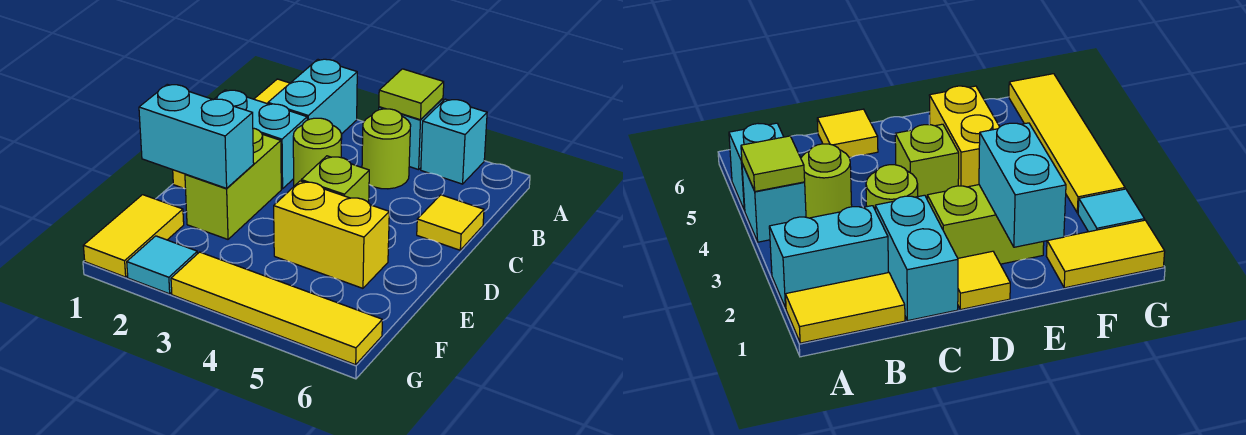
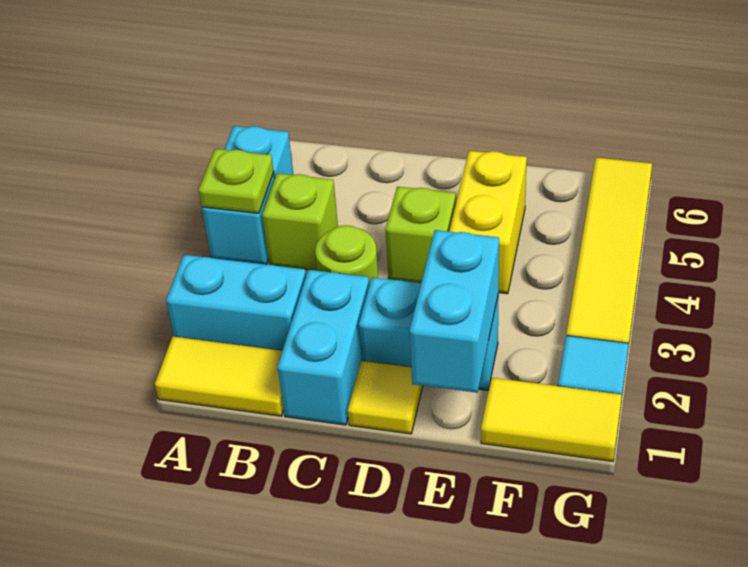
lime 1x1 tile [379,69,444,120] -> lime 1x1 plate [199,149,274,213]
lime 1x1 round brick [362,109,411,189] -> lime 1x1 brick [262,173,338,271]
yellow 1x1 tile [417,195,484,250] -> none
lime 1x2 brick [185,128,281,239] -> cyan 1x2 brick [359,277,499,391]

